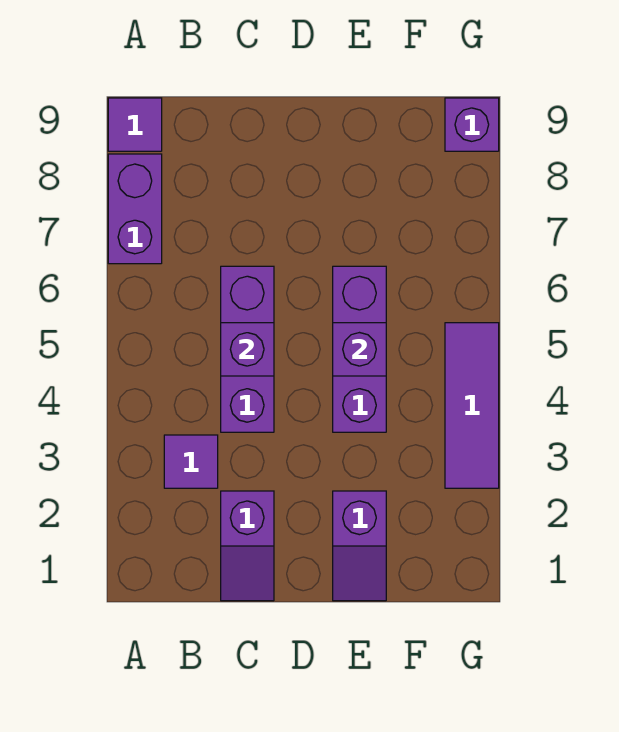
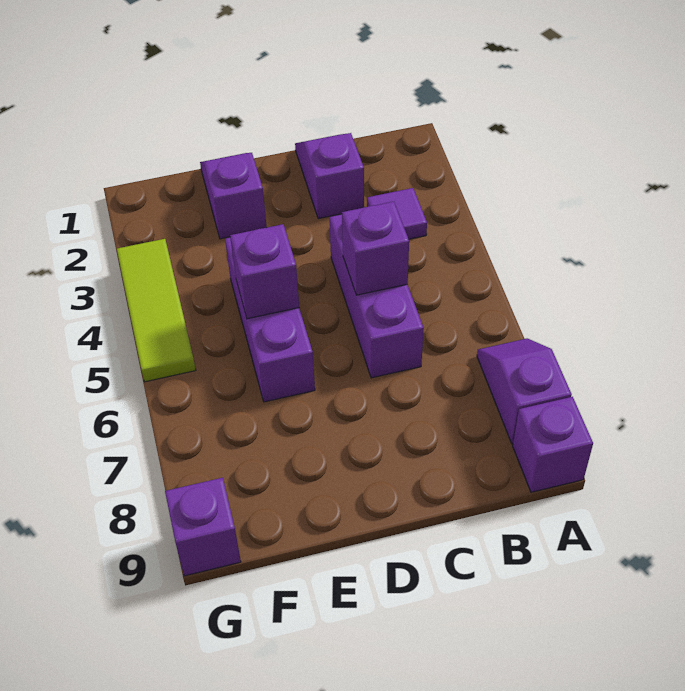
purple 1x2 brick [108,154,162,264] -> purple 1x2 slope [477,338,572,444]
purple 1x1 tile [108,98,162,151] -> purple 1x1 brick [513,397,593,492]
purple 1x3 tile [445,323,499,488] -> lime 1x3 tile [117,239,196,382]

